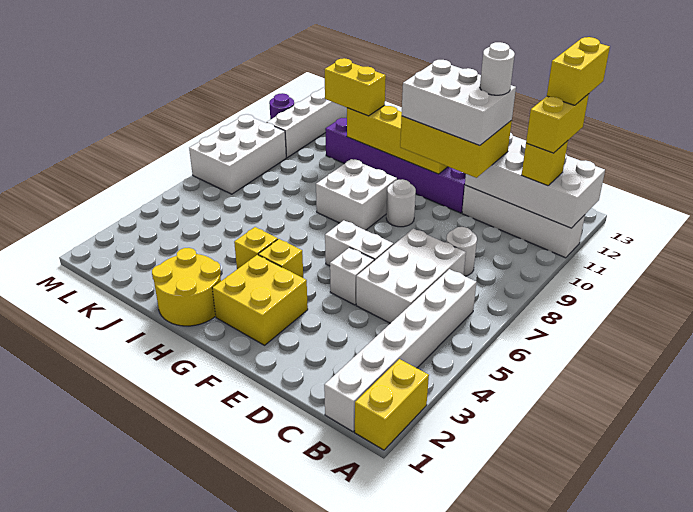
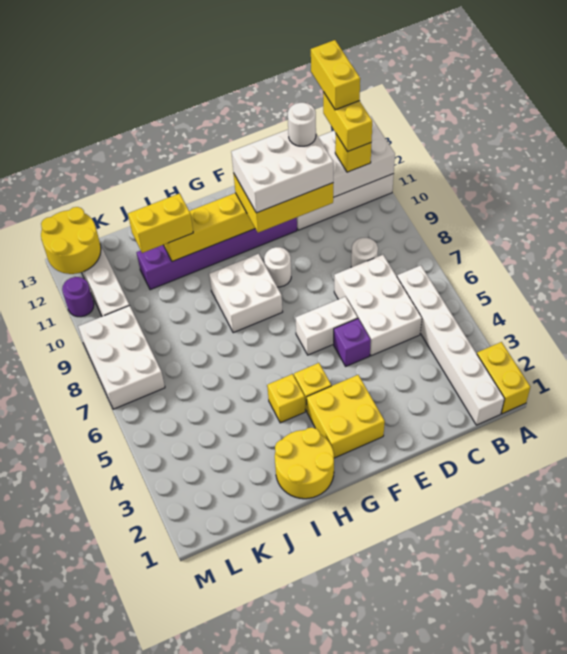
white 1x1 brick [330,248,374,305] -> purple 1x1 brick [334,319,371,366]
none -> yellow 2x2 round brick [41,207,101,274]

